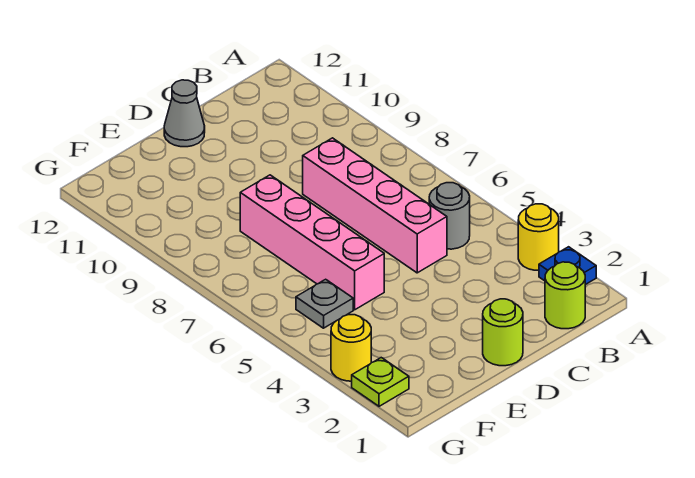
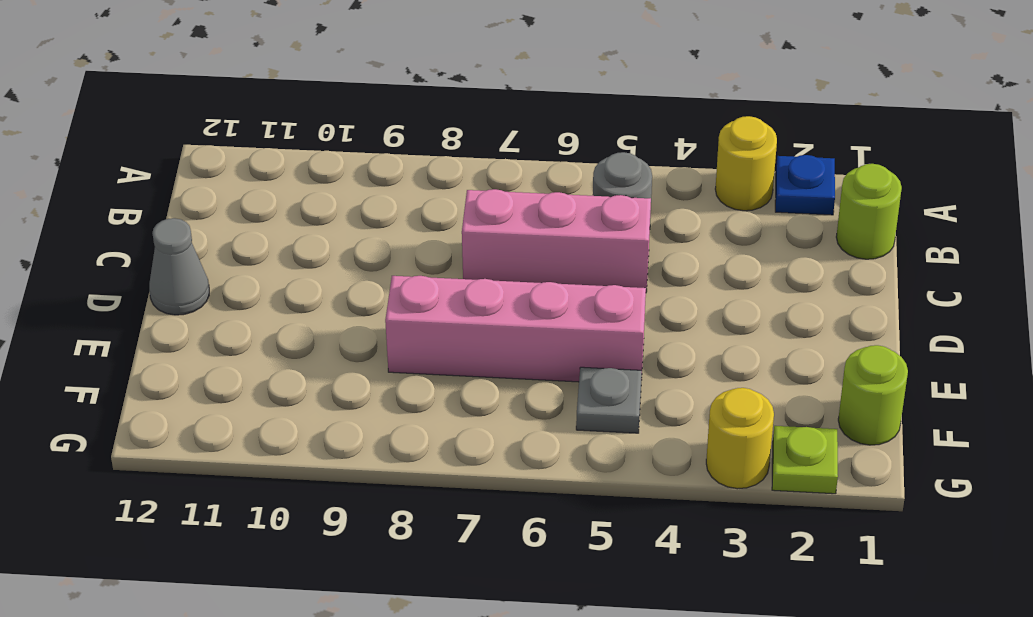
pink 1x4 brick [303,138,447,273] -> pink 1x3 brick [462,189,651,292]
lime 1x1 round brick [483,299,523,366] -> lime 1x1 round brick moved to [838,345,908,445]

